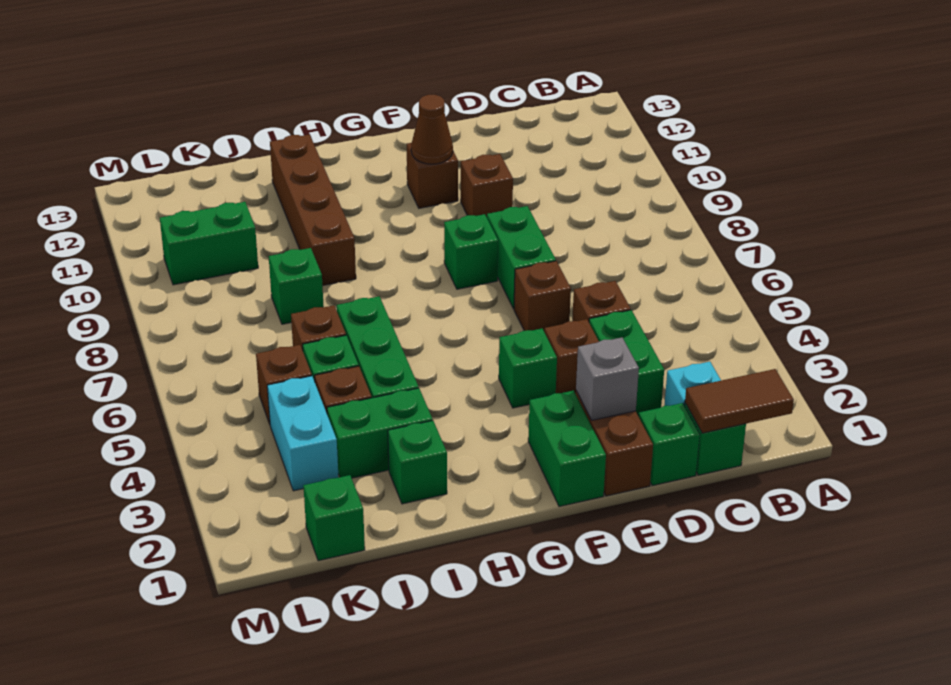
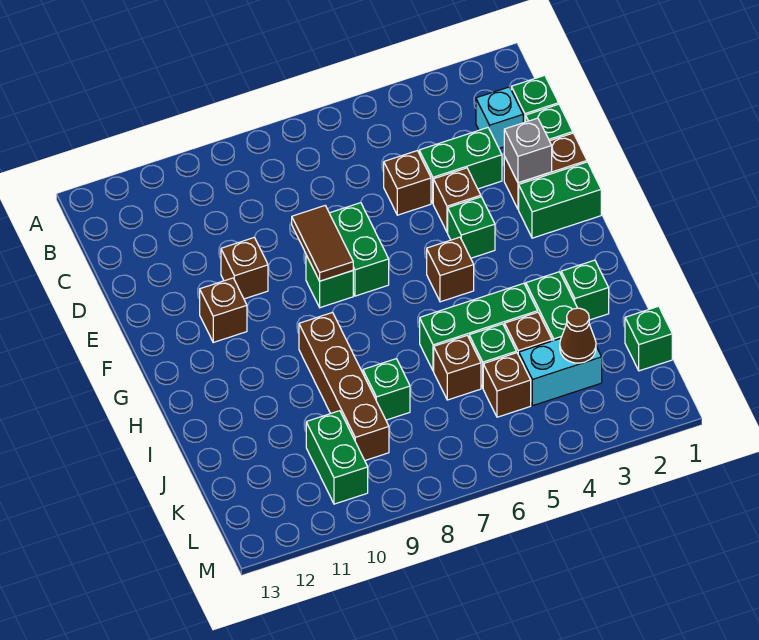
brown 1x2 tile [685,369,794,433] -> brown 1x2 tile moved to [292,206,353,281]
brown 1x1 brick [514,261,571,331] -> brown 1x1 brick moved to [427,237,474,302]
green 1x2 brick [487,206,556,309] -> green 1x2 brick turned to [330,203,389,296]
brown 1x1 cone [411,95,453,164] -> brown 1x1 cone moved to [560,308,596,363]
brown 1x4 brick [270,134,356,286] -> brown 1x4 brick turned to [299,312,389,460]

